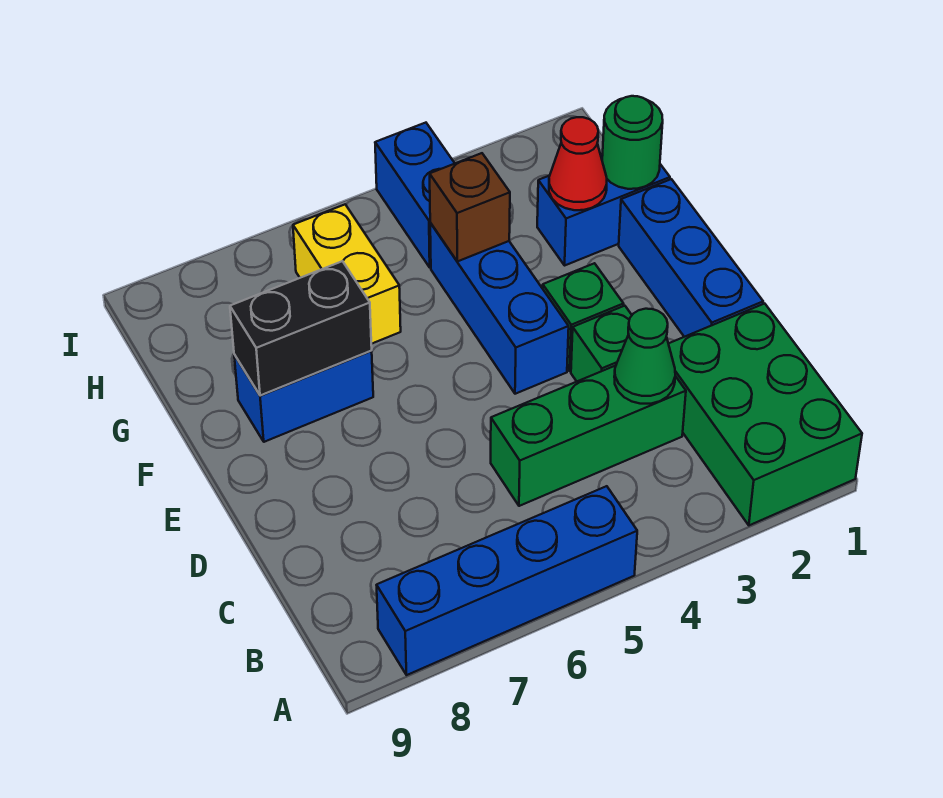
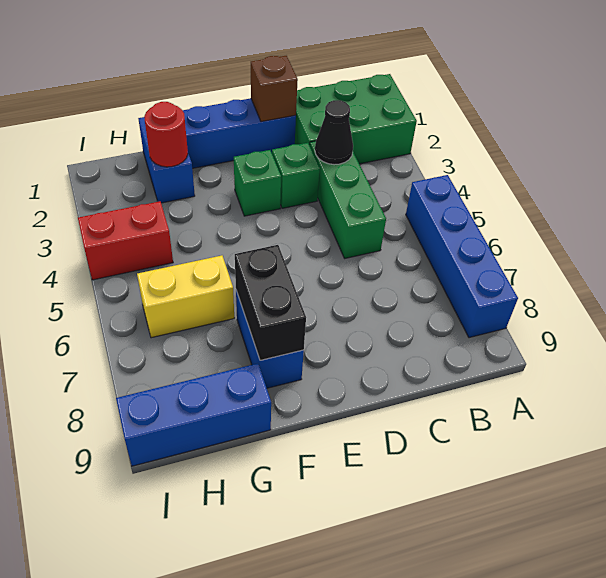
green 1x1 cone [614,309,675,404] -> black 1x1 cone [315,100,353,165]
blue 1x3 brick [430,223,569,394] -> blue 1x3 brick moved to [116,363,271,466]
green 1x1 round brick [602,96,663,189] -> none
red 1x1 cone [549,117,607,210] -> red 1x1 round brick [144,102,188,167]
brown 1x1 brick [430,153,510,261] -> brown 1x1 brick moved to [251,56,298,122]
blue 1x2 brick [375,123,455,267] -> red 1x2 brick [78,201,173,280]

